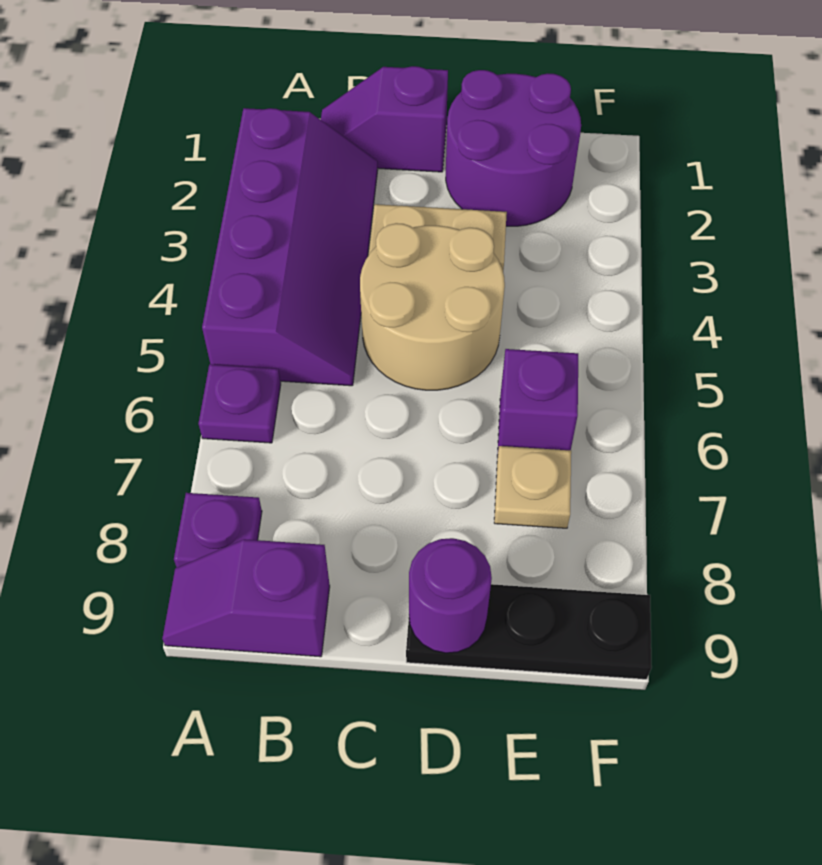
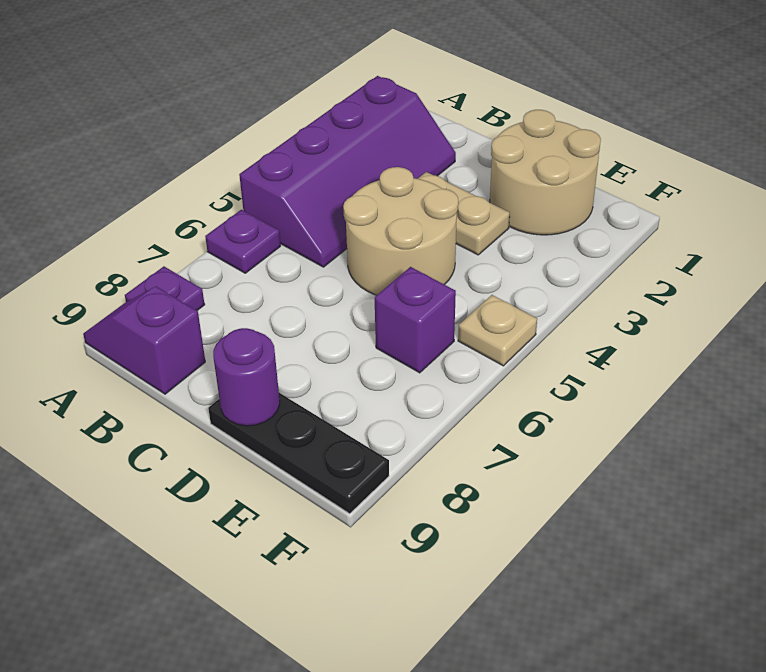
purple 1x2 slope [321,66,448,172] -> none
purple 2x2 round brick [446,70,581,226] -> tan 2x2 round brick [490,110,601,235]
tan 1x1 plate [494,446,571,528] -> tan 1x1 plate moved to [458,295,537,366]

